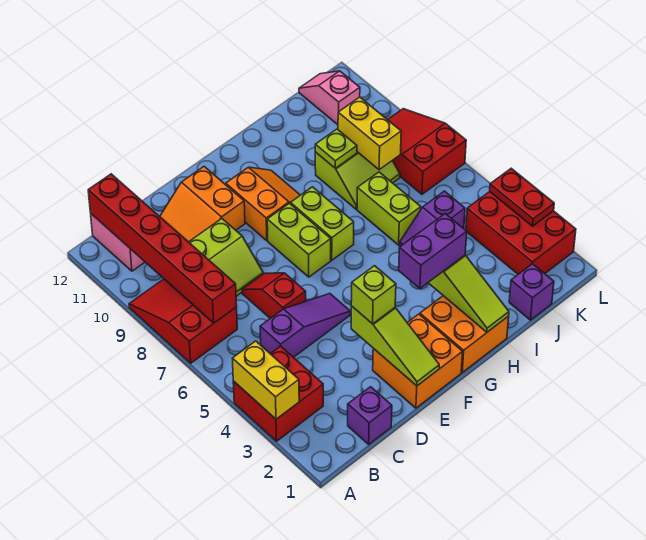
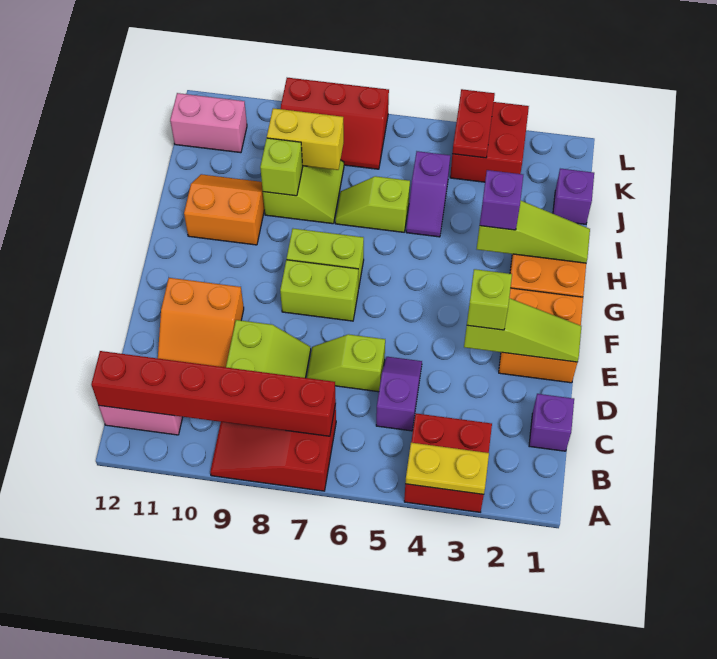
yellow 1x2 brick [232,341,299,419] -> yellow 1x2 plate [405,443,489,494]
purple 1x3 slope [260,293,350,357] -> purple 1x2 slope [376,357,422,431]
red 1x2 slope [242,273,306,318] -> lime 1x2 slope [307,334,385,392]
orange 2x2 slope [226,167,300,241] -> orange 2x2 slope moved to [184,174,264,245]
purple 1x2 brick [399,214,467,288] -> purple 1x1 brick [480,170,523,230]
lime 1x2 brick [357,172,421,245] -> lime 1x2 slope [335,176,410,232]
lime 1x1 plate [315,129,357,168] -> lime 1x1 brick [260,138,303,196]
red 2x3 brick [466,192,576,274] -> red 2x2 brick [450,102,529,182]
red 2x3 slope [388,109,466,194] -> red 2x3 slope turned to [281,78,389,169]
pink 1x2 slope [299,71,360,125] -> pink 1x2 brick [170,93,247,153]
red 1x2 plate [490,168,554,226] -> red 1x2 plate turned to [452,89,495,158]

